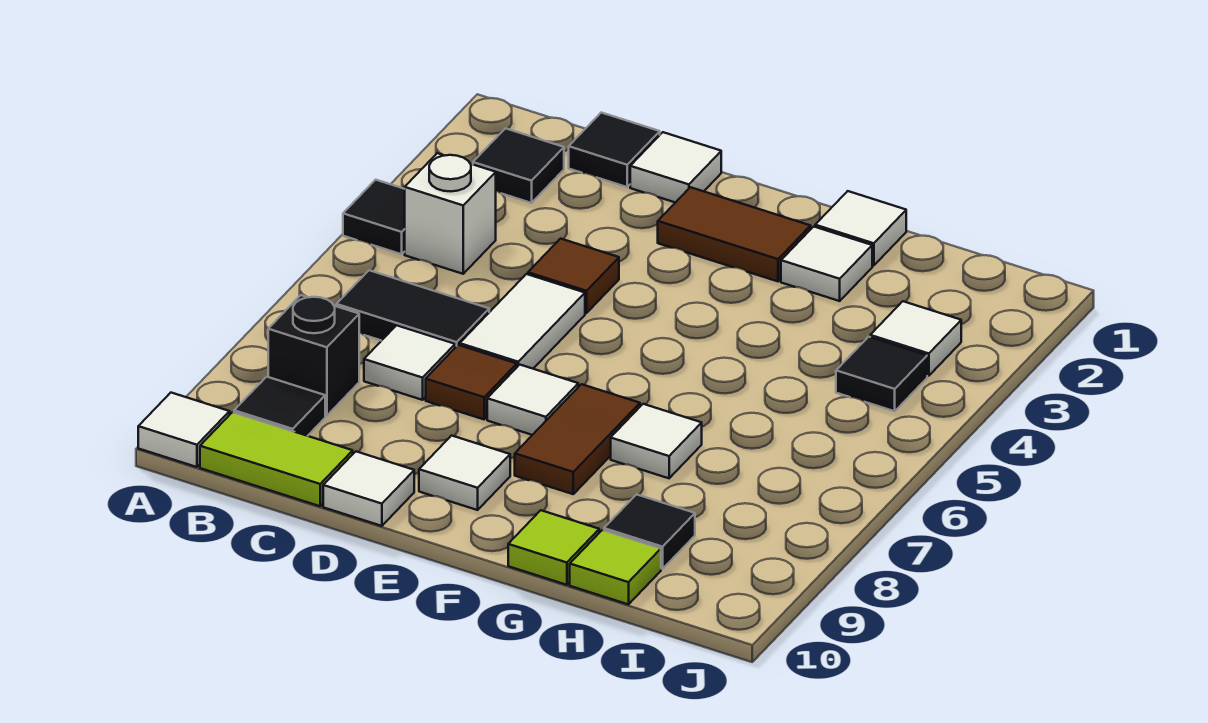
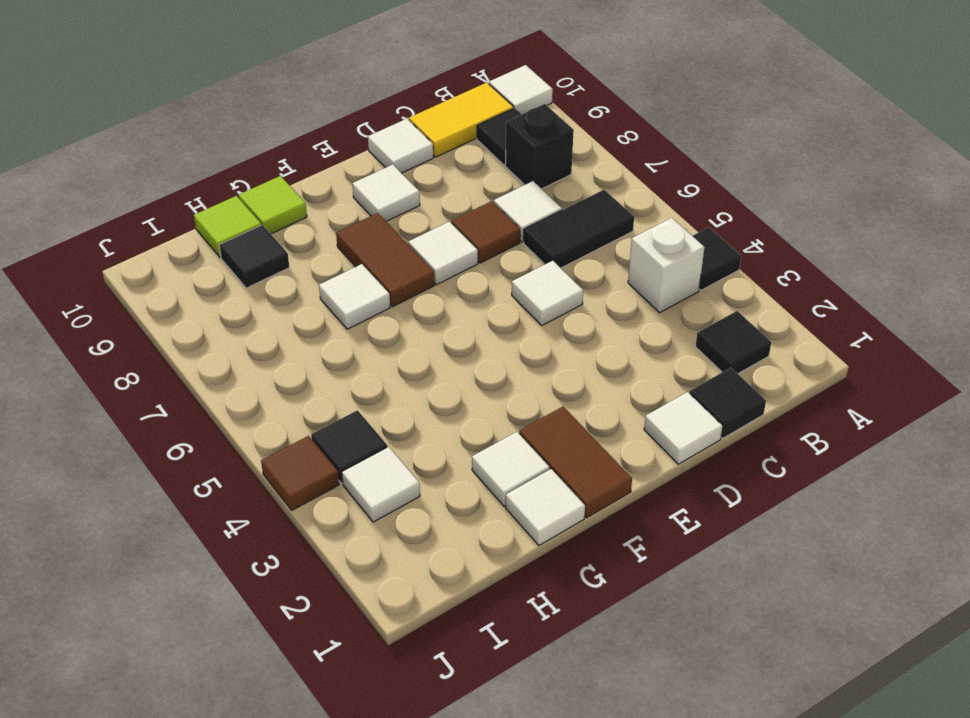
lime 1x2 tile [200,412,353,506] -> yellow 1x2 tile [409,83,514,157]
brown 1x1 tile [528,239,619,313] -> brown 1x1 tile moved to [261,436,339,510]
white 1x2 tile [460,274,585,369] -> white 1x1 tile [512,261,583,325]
brown 1x2 tile [658,187,811,281] -> brown 1x2 tile turned to [519,407,632,518]

